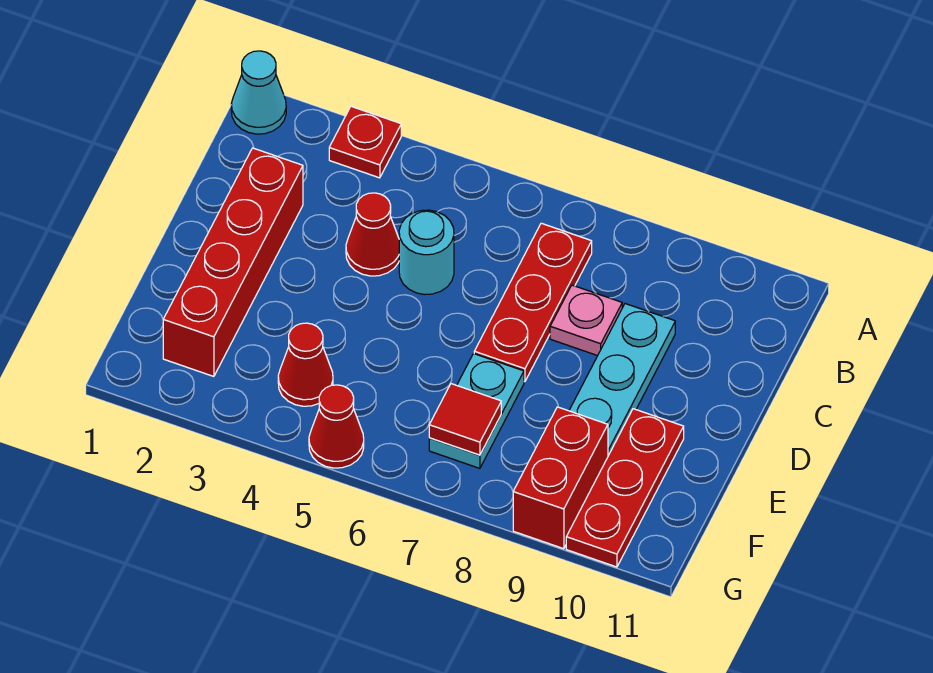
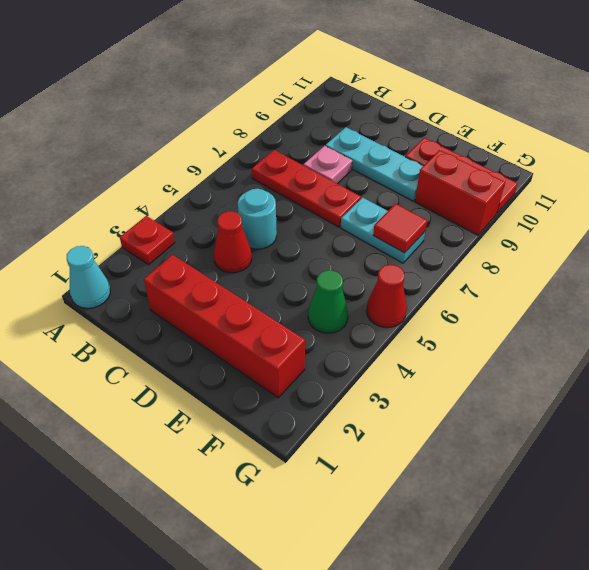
red 1x1 cone [278,323,333,406] -> green 1x1 cone [308,270,348,333]

